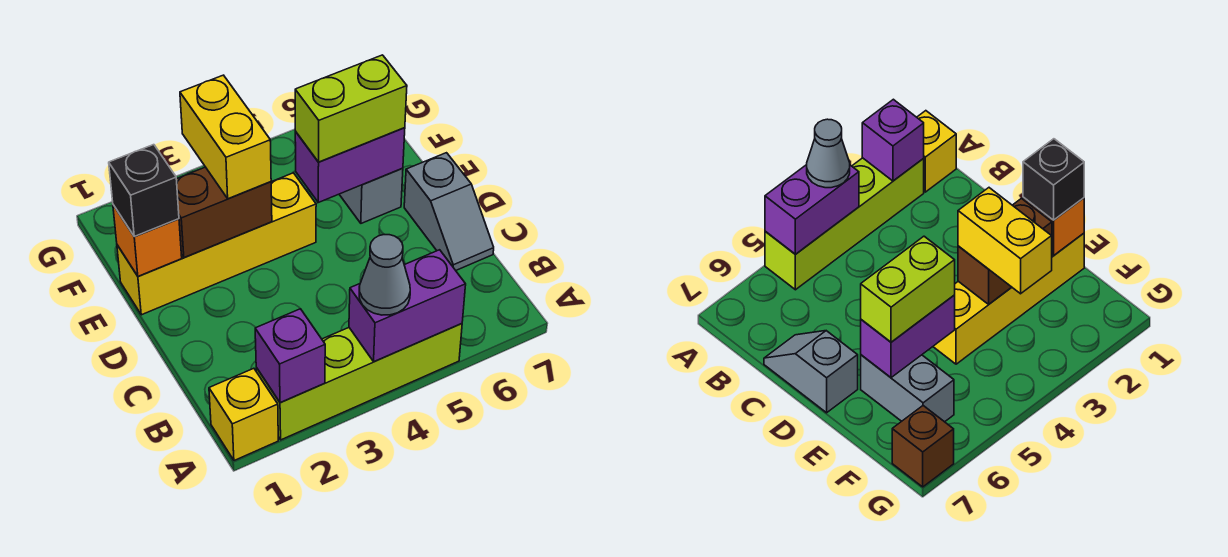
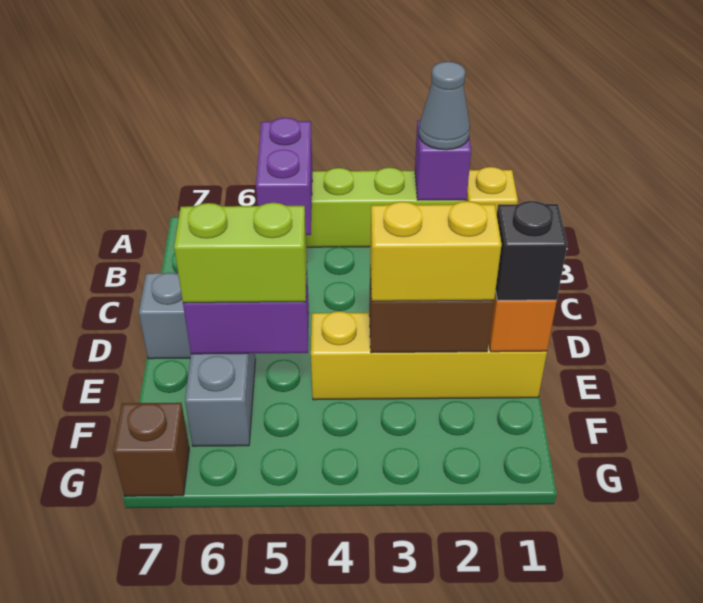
purple 1x2 brick [349,250,466,361] -> purple 1x2 brick turned to [256,118,312,235]
grey 1x1 cone [359,235,410,315] -> grey 1x1 cone moved to [419,62,470,150]
yellow 1x2 brick [180,75,271,199] -> yellow 1x2 brick turned to [370,201,502,301]

